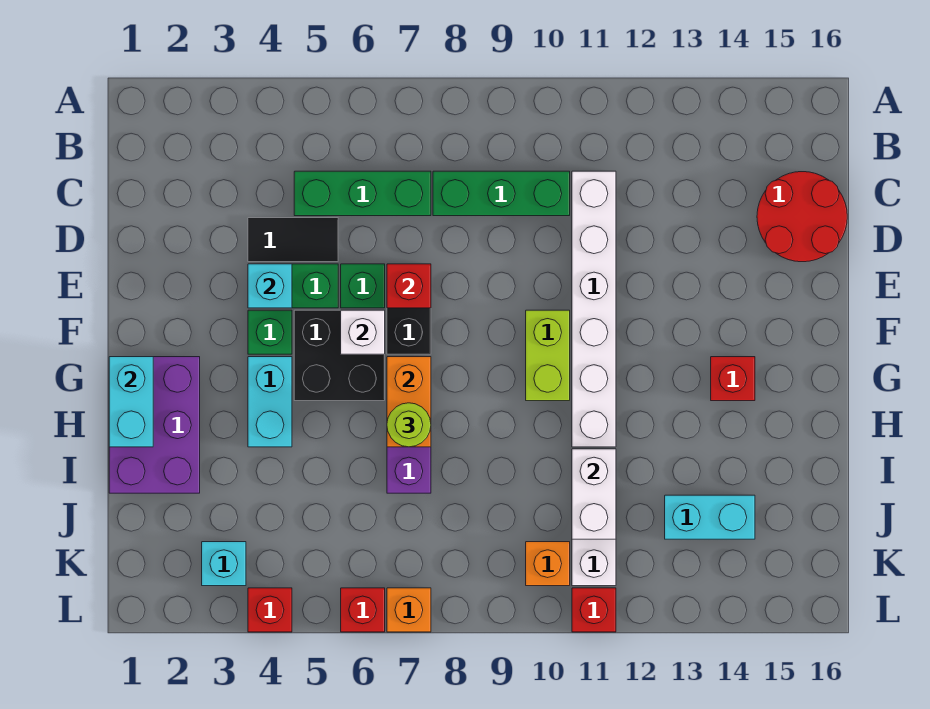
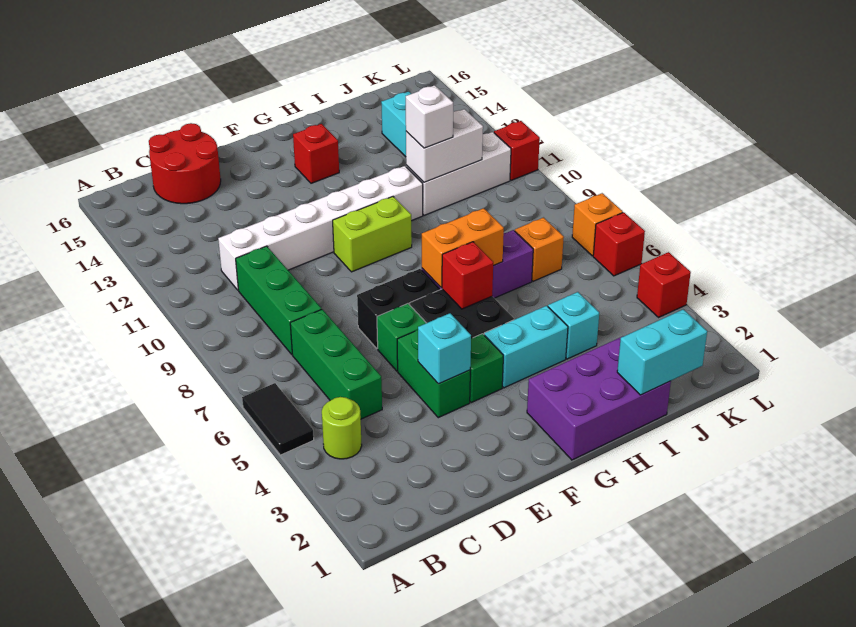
black 1x2 tile [248,218,338,262] -> black 1x2 tile moved to [242,383,314,455]
red 1x1 brick [387,264,431,308] -> red 1x1 brick moved to [442,242,493,309]
white 1x1 brick [341,310,385,354] -> white 1x1 brick moved to [406,85,453,148]
cyan 1x2 brick [109,357,153,447] -> cyan 1x2 brick moved to [617,309,707,395]
lime 1x1 round brick [387,403,431,447] -> lime 1x1 round brick moved to [322,397,362,459]
cyan 1x1 brick [202,542,246,586] -> cyan 1x1 brick moved to [548,292,599,359]
orange 1x1 brick [526,542,570,586] -> orange 1x1 brick moved to [515,218,564,281]

